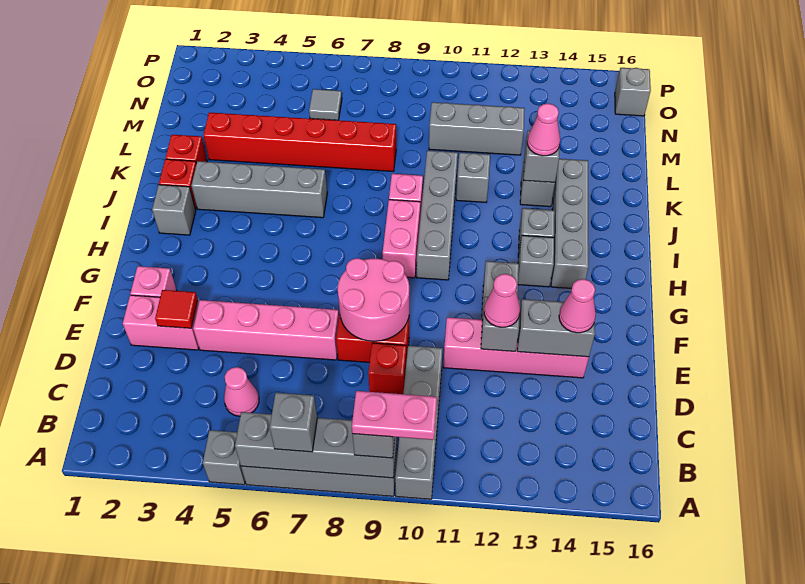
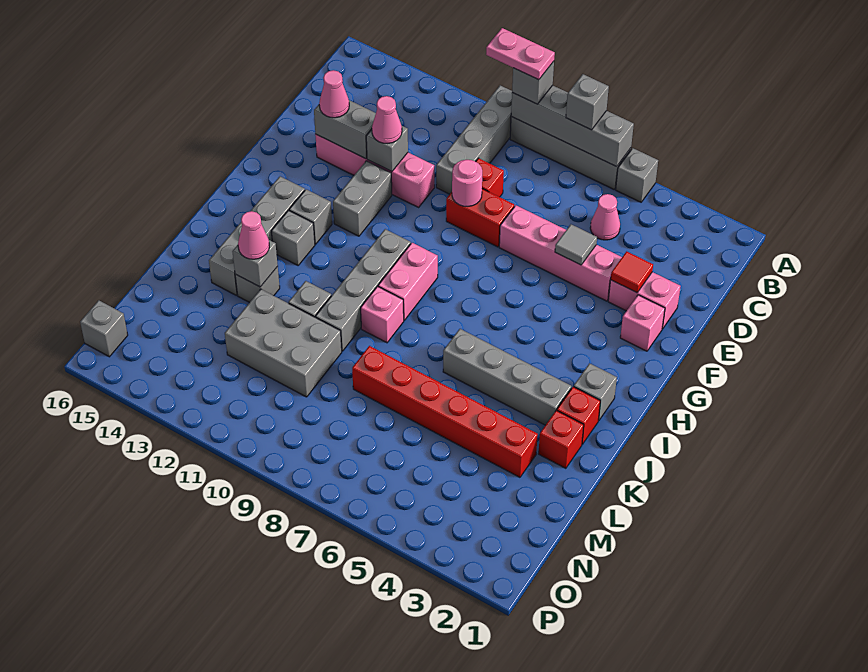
pink 2x2 round brick [338,258,409,341] -> pink 1x1 round brick [452,160,482,207]
grey 1x3 brick [429,102,525,155] -> grey 2x3 brick [225,289,342,397]
grey 1x1 tile [309,89,342,120] -> grey 1x1 tile moved to [555,224,597,265]

